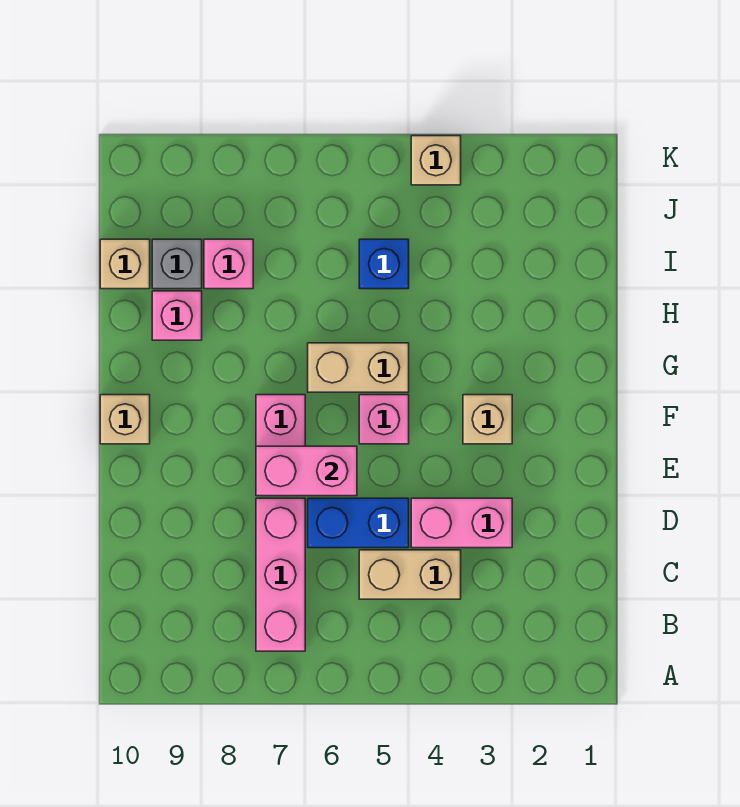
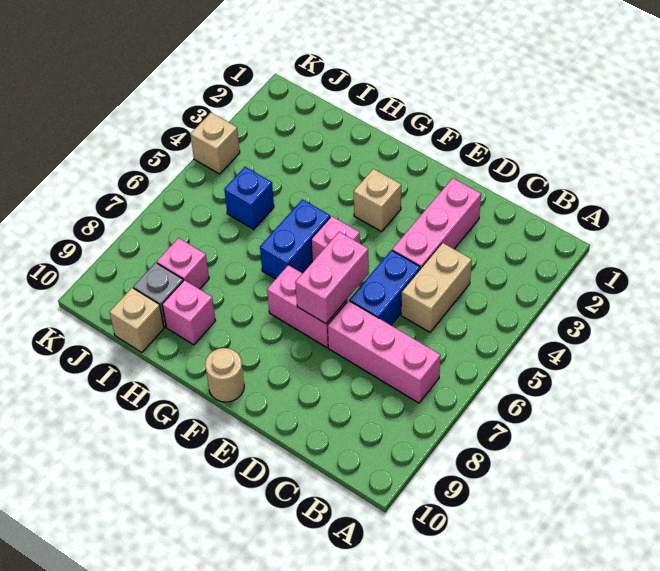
pink 1x2 brick [411,498,512,548] -> pink 1x3 brick [392,178,481,269]
tan 1x1 brick [100,395,150,444] -> tan 1x1 round brick [205,348,244,402]
tan 1x2 brick [308,343,409,392] -> blue 1x2 brick [260,199,330,279]

